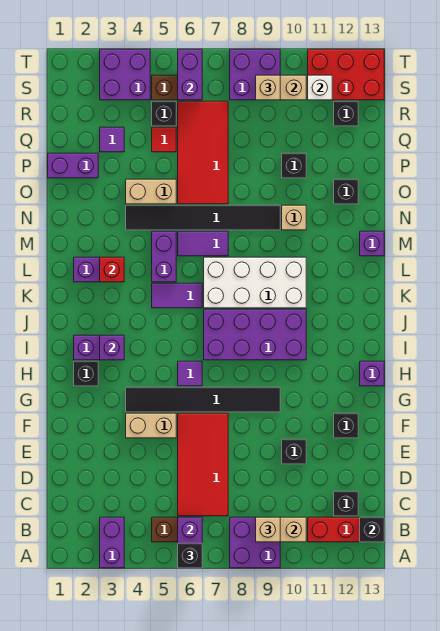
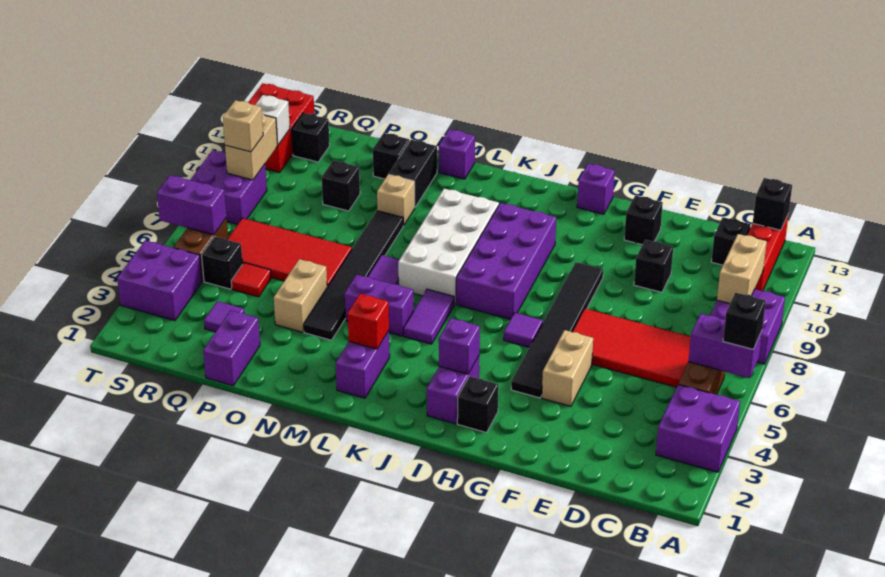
purple 1x2 brick [100,517,124,568] -> purple 2x2 brick [656,384,740,472]
tan 1x1 brick [256,517,280,542] -> none
none -> black 1x2 brick [389,140,437,207]

